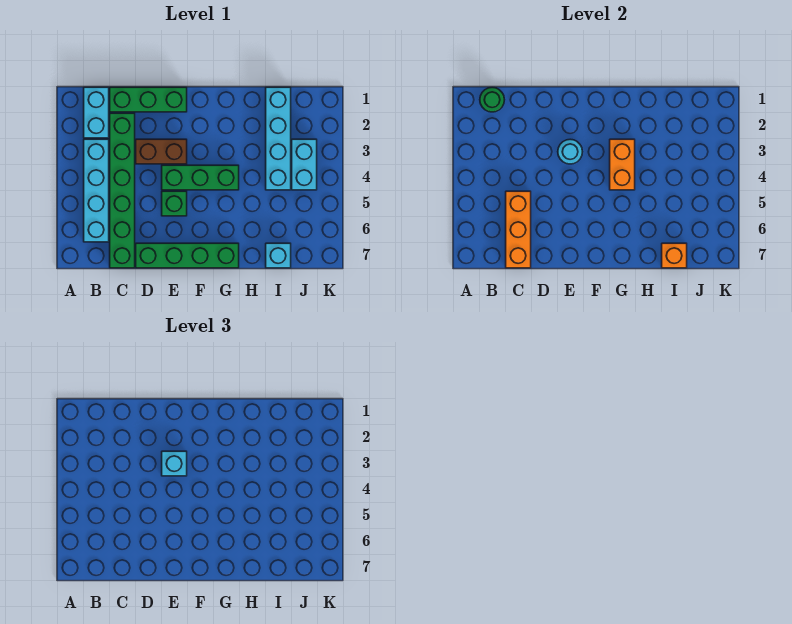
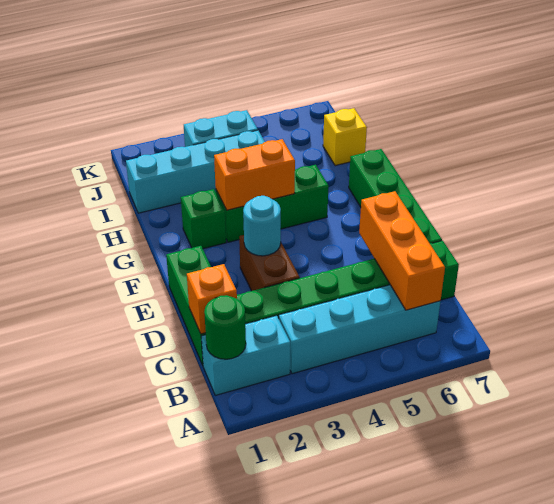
orange 1x3 brick [506,191,531,268] -> orange 1x3 brick turned to [359,191,445,310]
cyan 1x1 brick [162,451,187,476] -> none
green 1x3 brick [162,165,239,190] -> green 1x3 brick turned to [216,165,329,242]
green 1x1 brick [162,191,187,216] -> green 1x1 brick moved to [181,189,226,249]
cyan 1x1 brick [266,243,291,268] -> yellow 1x1 brick [323,108,367,166]
orange 1x1 brick [662,243,687,268] -> orange 1x1 brick moved to [187,264,237,334]

